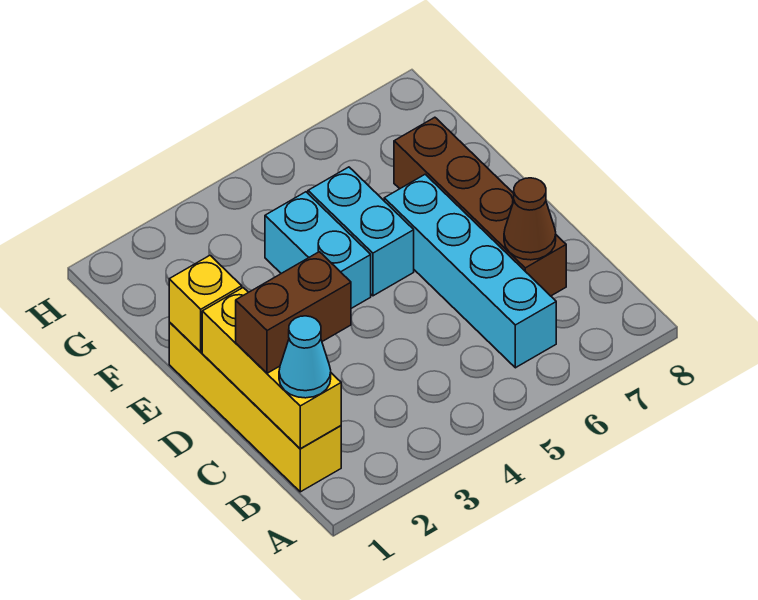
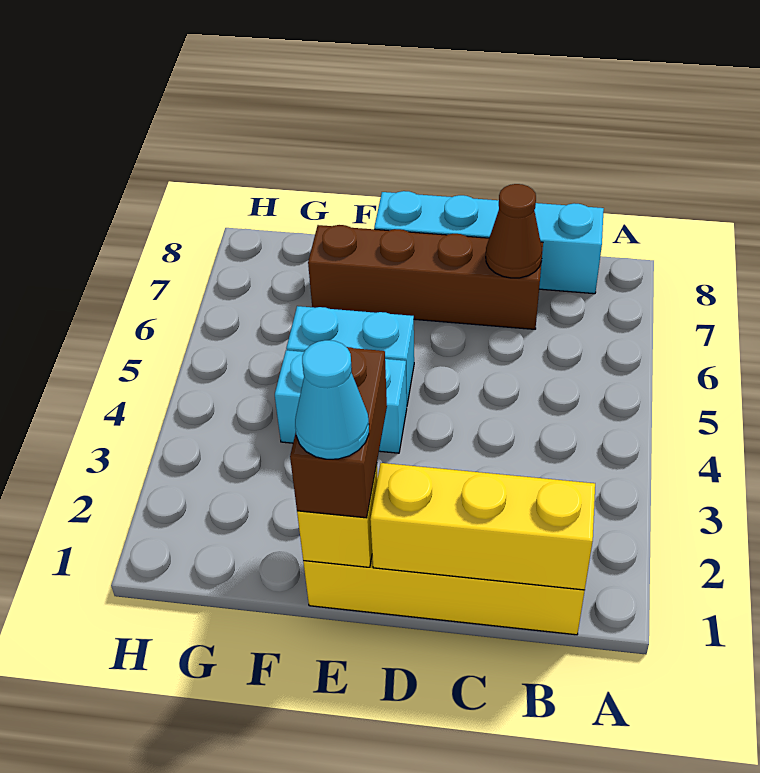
cyan 1x1 cone [279,316,331,398] -> cyan 1x1 cone moved to [295,340,369,459]
cyan 1x4 brick [384,174,556,368] -> cyan 1x4 brick moved to [374,191,604,294]
brown 1x2 brick [236,252,351,373] -> brown 1x2 brick moved to [290,347,387,518]

